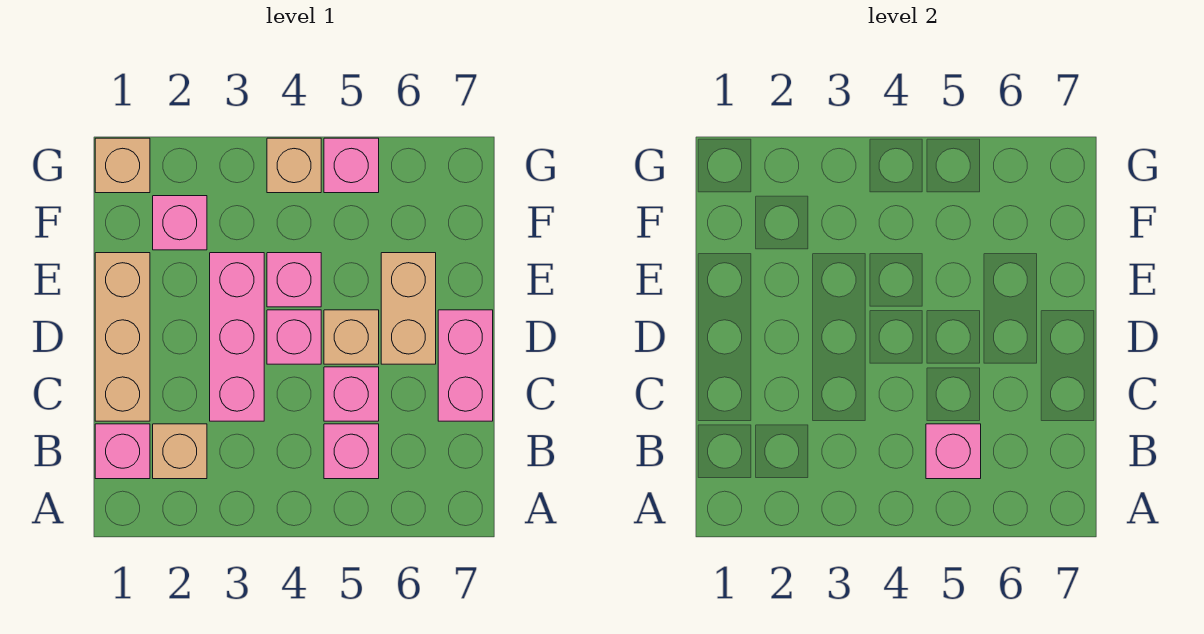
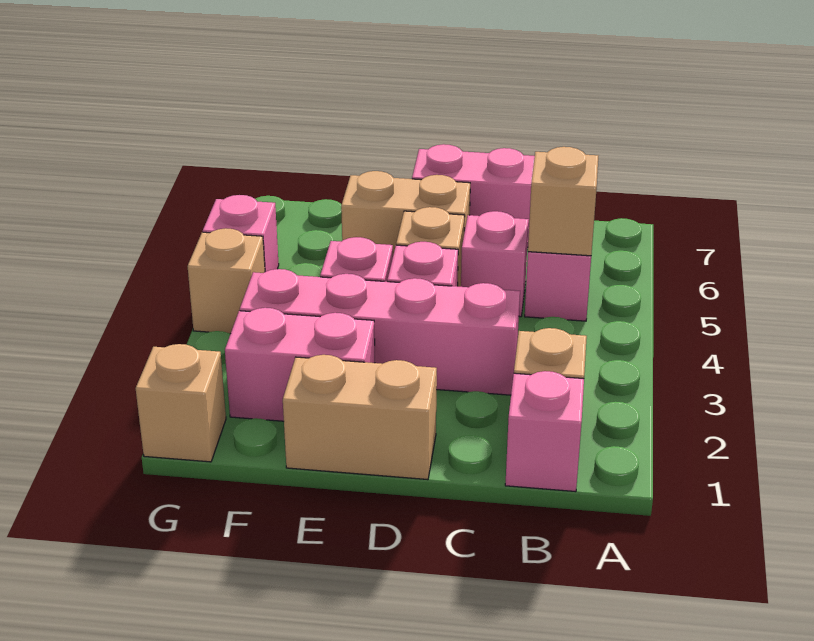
pink 1x1 brick [926,424,981,479] -> tan 1x1 brick [528,147,598,256]
tan 1x3 brick [95,253,150,421] -> tan 1x2 brick [283,355,437,480]
pink 1x3 brick [210,253,264,421] -> pink 1x4 brick [240,269,520,395]
pink 1x1 brick [153,196,207,250] -> pink 1x2 brick [225,308,375,421]

